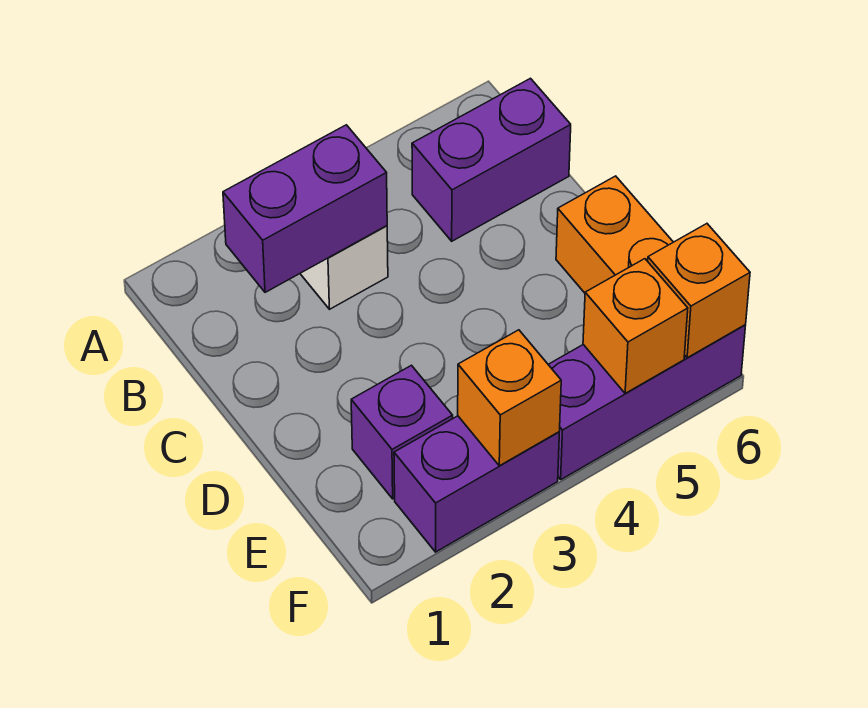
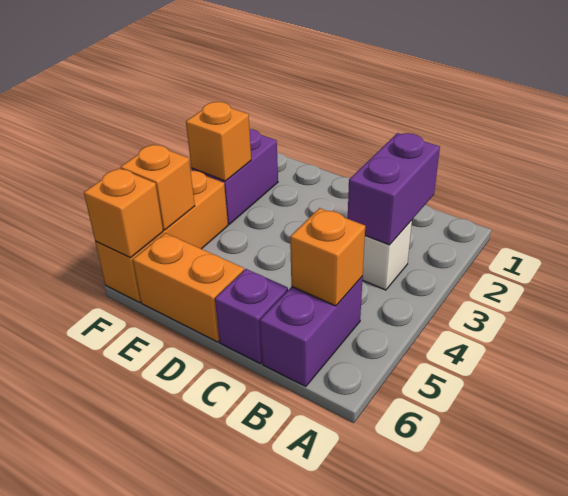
none -> orange 1x1 brick [290,208,365,306]
purple 1x1 brick [351,365,453,499] -> purple 1x1 brick moved to [215,269,288,364]
purple 1x3 brick [548,325,746,479] -> orange 1x3 brick [95,170,228,302]

